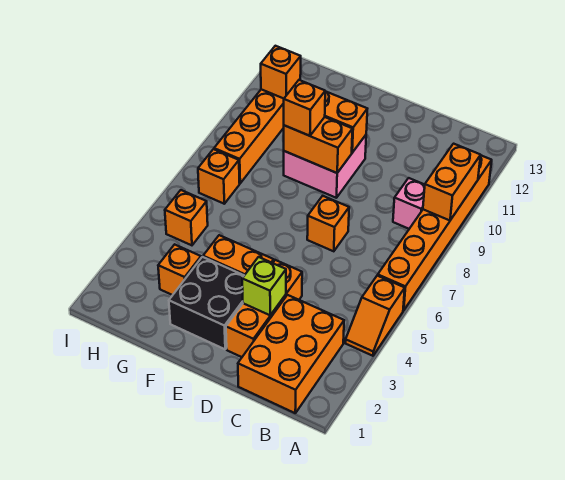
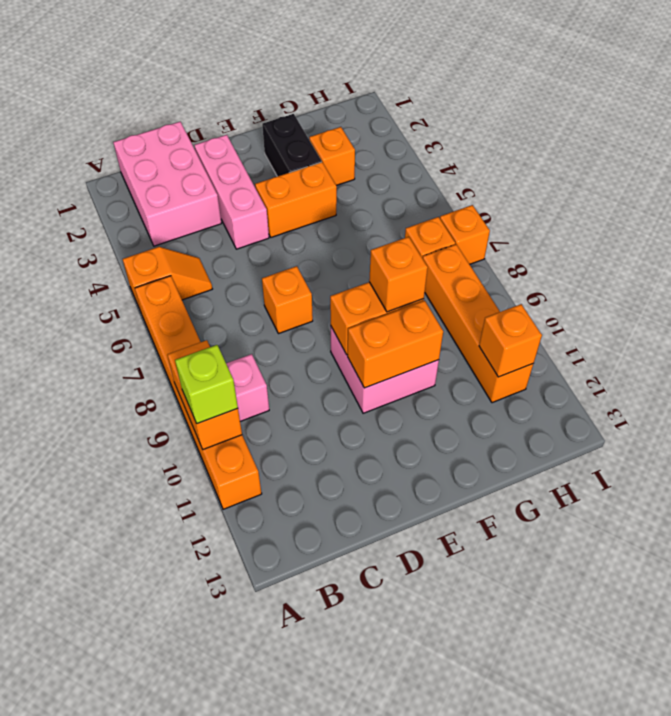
orange 1x2 slope [345,276,405,356] -> orange 1x2 slope turned to [123,247,212,311]
orange 2x3 brick [238,295,344,413] -> pink 2x3 brick [113,122,222,246]
orange 1x3 brick [226,260,302,357] -> pink 1x3 brick [194,135,269,249]
lime 1x1 brick [242,257,286,315] -> lime 1x1 brick moved to [175,345,238,424]
black 2x2 brick [169,257,244,349] -> black 1x2 brick [262,114,322,176]
orange 1x1 brick [165,190,208,245] -> orange 1x1 brick moved to [440,205,490,264]

